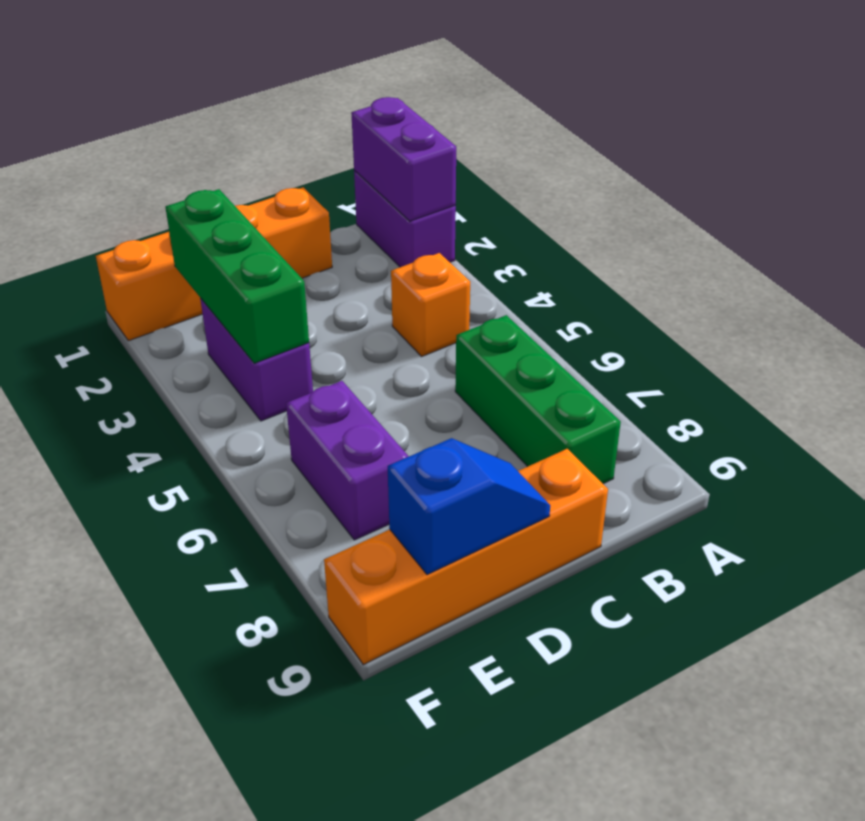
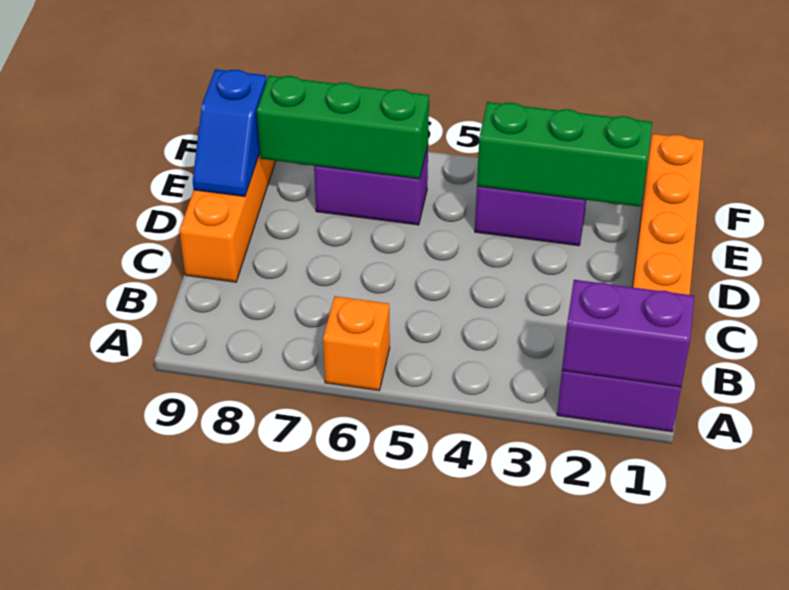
orange 1x1 brick [391,253,470,356] -> orange 1x1 brick moved to [323,296,390,390]
green 1x3 brick [455,315,621,484] -> green 1x3 brick moved to [257,76,429,179]

